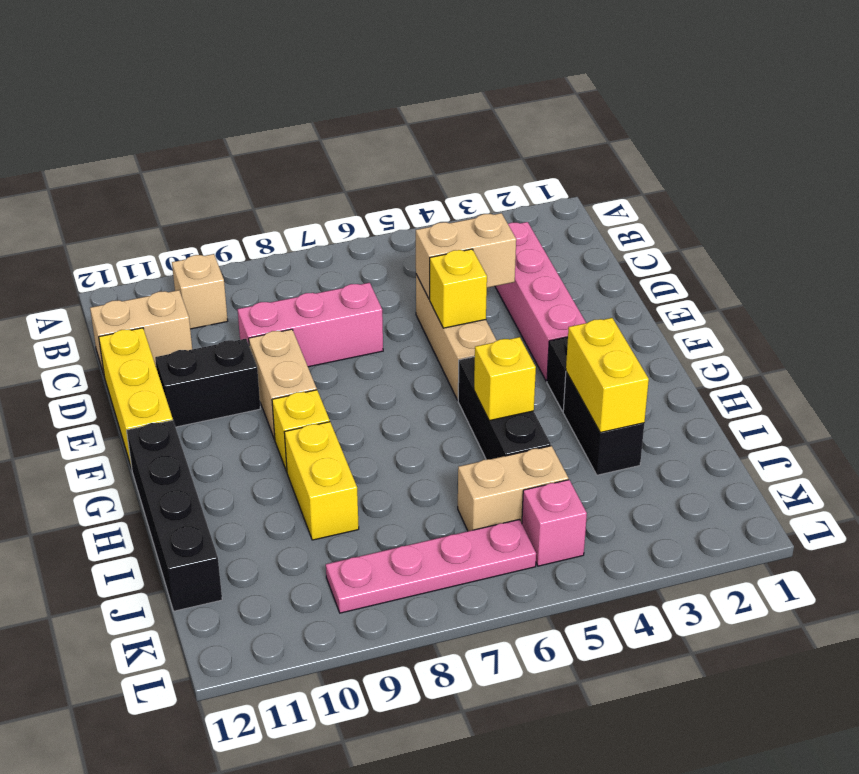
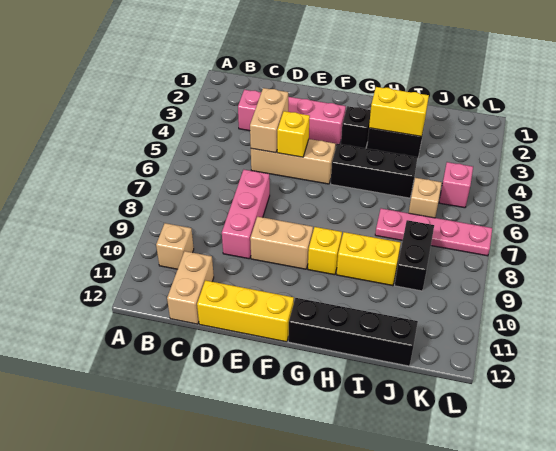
black 1x2 brick [155,339,260,427] -> black 1x2 brick moved to [395,220,434,291]
yellow 1x1 brick [474,337,536,421] -> none
tan 1x2 brick [458,446,568,531] -> tan 1x1 brick [409,178,442,218]
pink 1x4 plate [326,519,536,613] -> pink 1x4 plate turned to [375,208,492,256]

